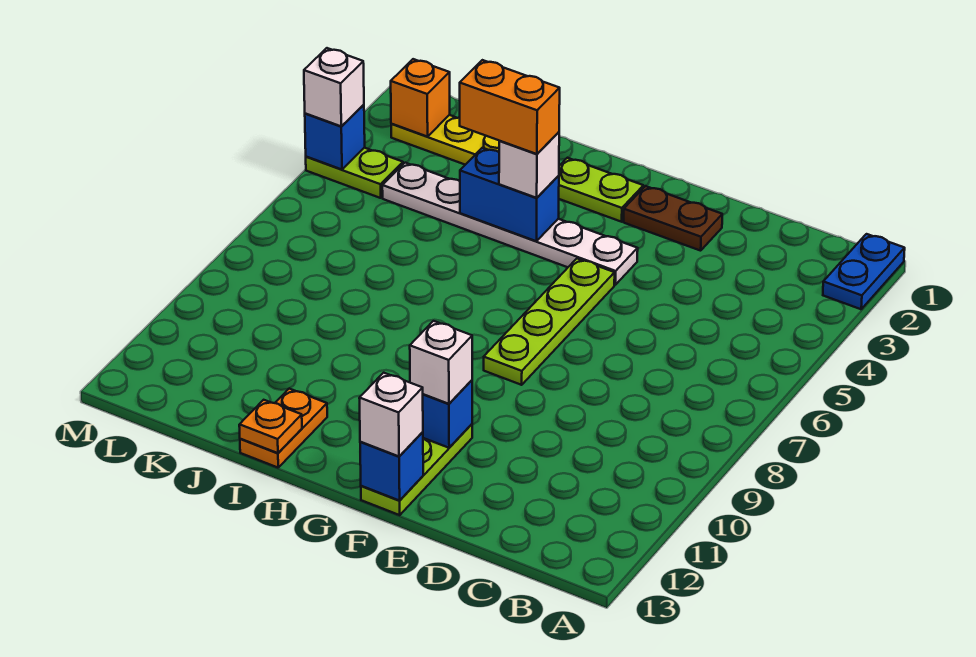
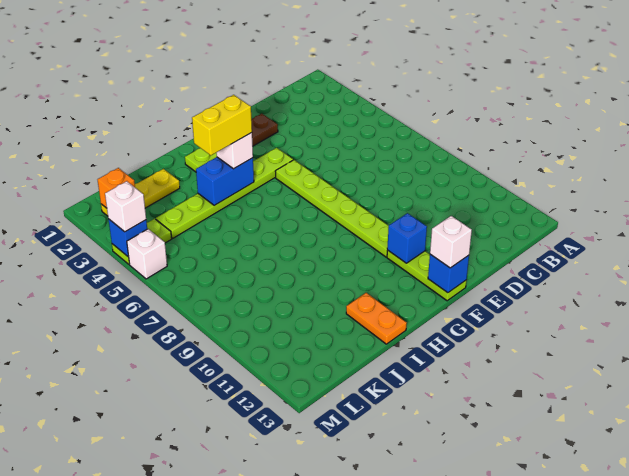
blue 1x2 plate [823,234,905,309] -> none
white 1x6 plate [382,163,638,285] -> lime 1x6 plate [156,148,293,238]
lime 1x4 plate [484,259,615,385] -> lime 1x6 plate [275,160,389,257]
white 1x1 brick [410,321,472,404] -> white 1x1 brick moved to [127,229,167,279]
orange 1x2 brick [460,60,560,154] -> yellow 1x2 brick [192,95,252,155]
orange 1x1 plate [239,400,302,453] -> none

